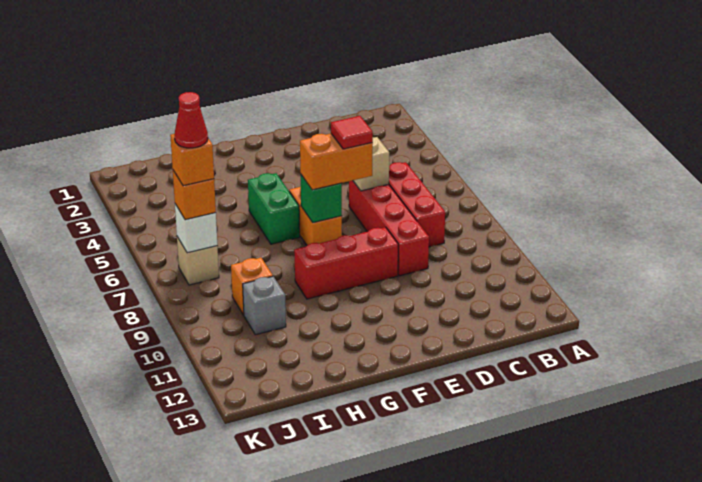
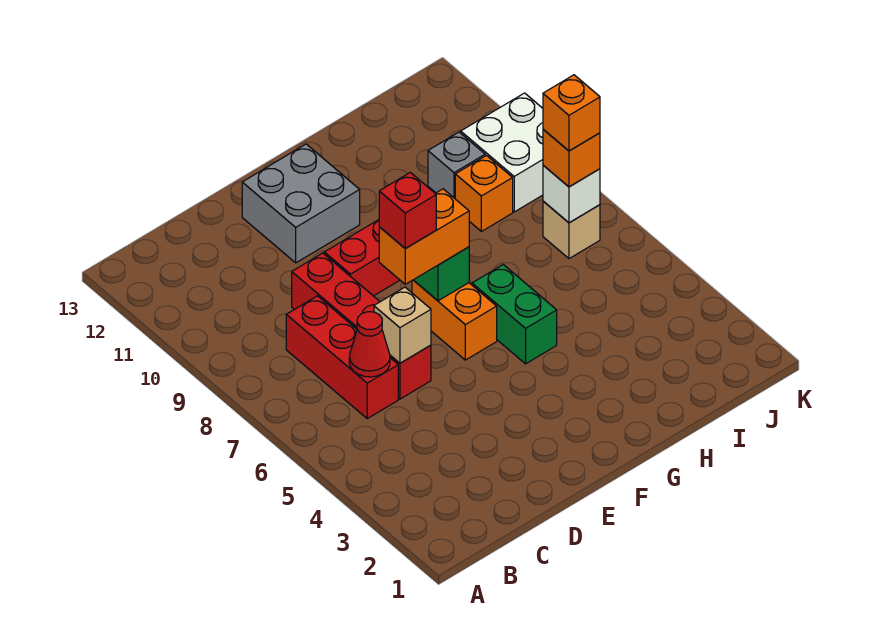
red 1x1 tile [331,116,373,149] -> red 1x1 brick [379,172,436,249]
none -> grey 2x2 brick [242,144,360,263]
red 1x1 cone [174,92,208,148] -> red 1x1 cone moved to [349,312,390,377]
none -> white 2x2 brick [461,93,543,212]

